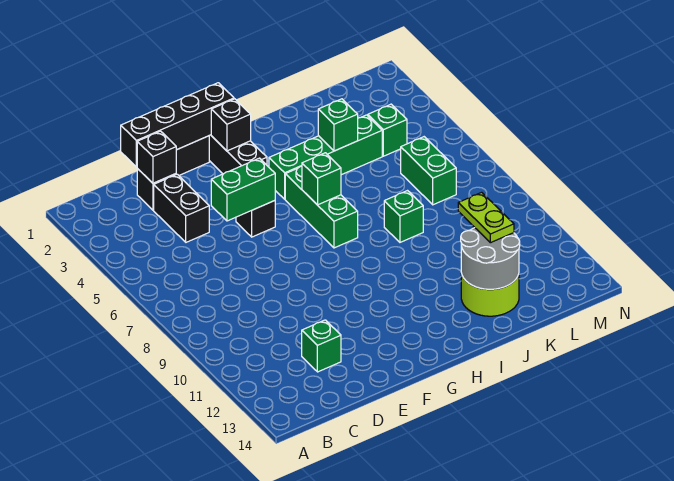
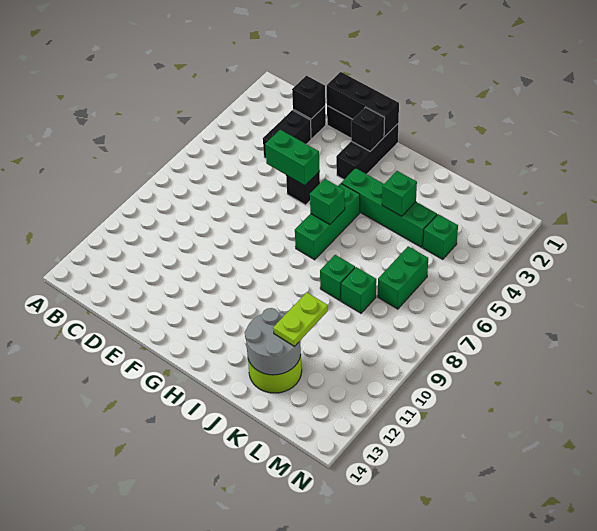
black 1x4 brick [121,83,234,167] -> black 1x3 brick [327,72,399,136]
green 1x1 brick [302,320,341,372] -> green 1x1 brick moved to [341,267,376,313]

